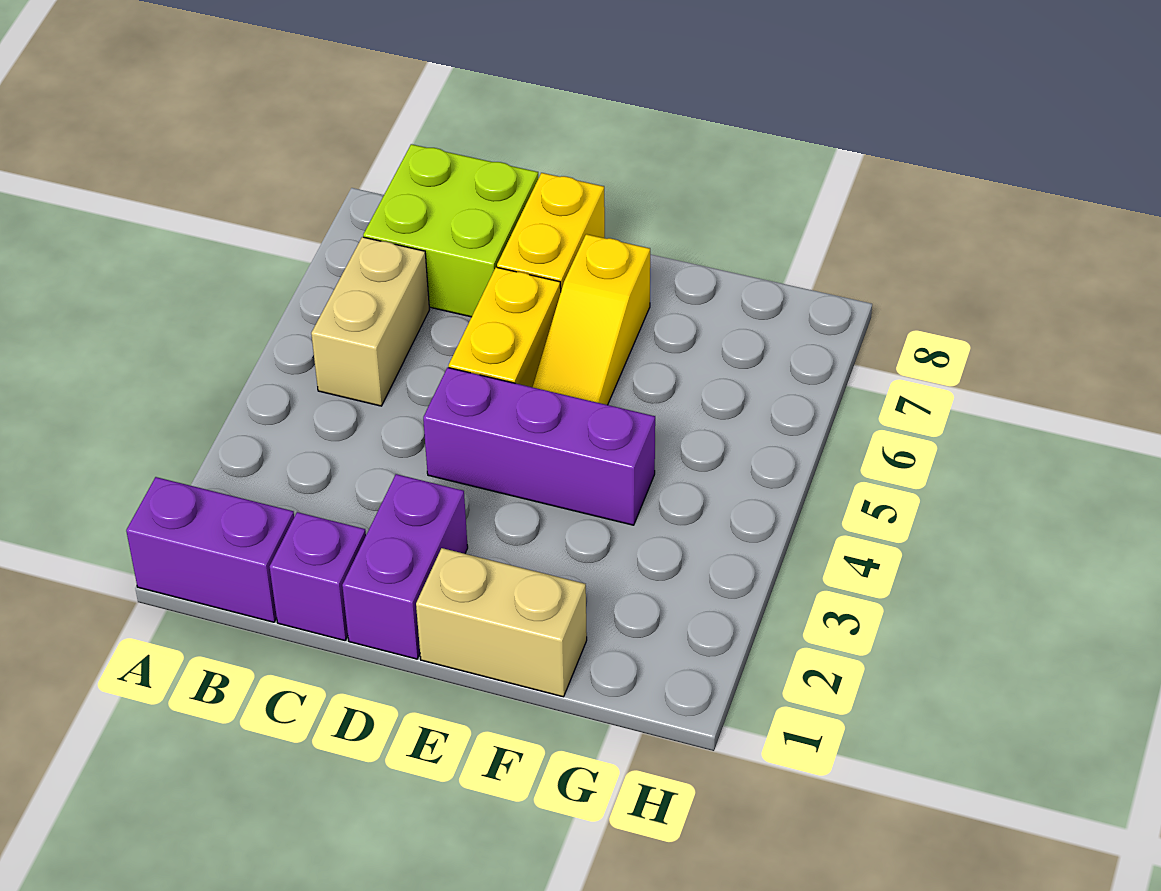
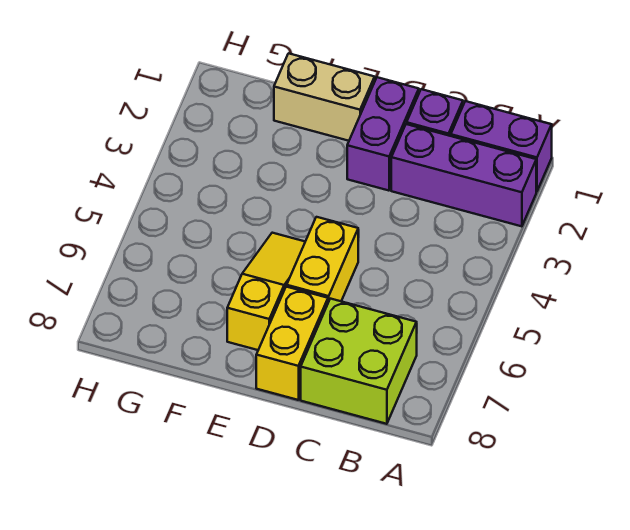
tan 1x2 brick [311,237,429,406] -> none
purple 1x3 brick [423,368,655,525] -> purple 1x3 brick moved to [391,124,536,226]

